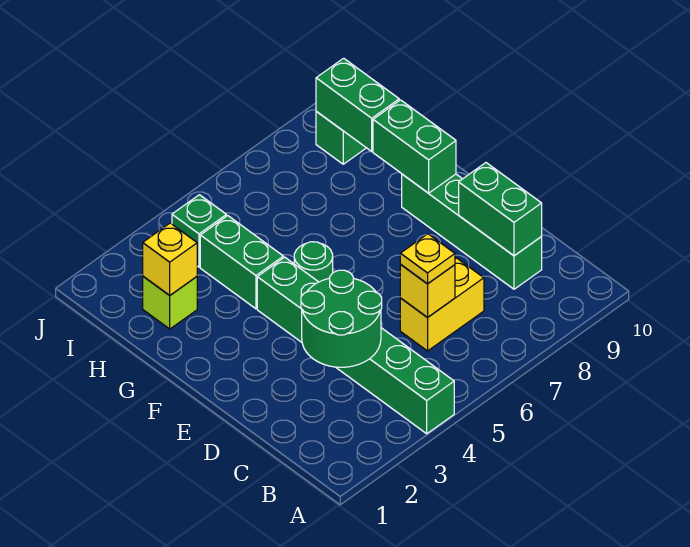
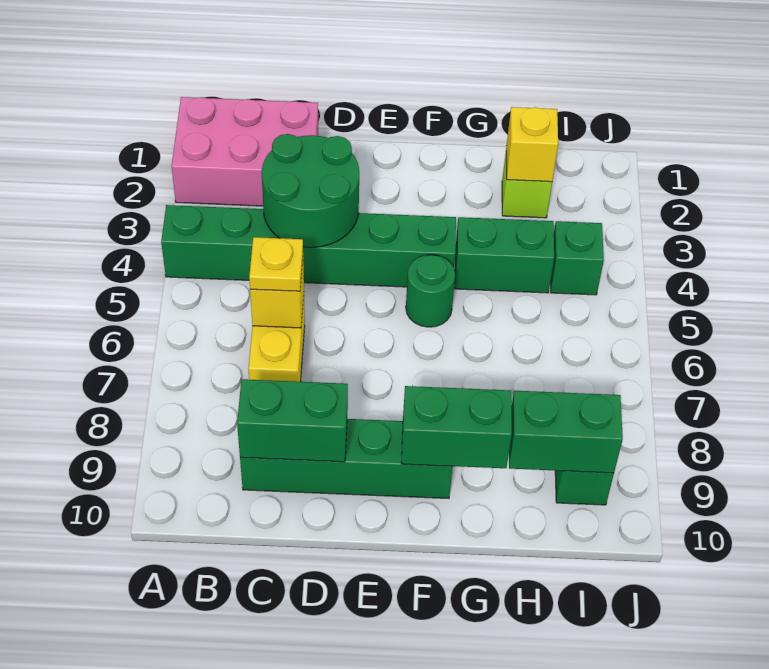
none -> pink 2x3 brick [172,97,318,206]

